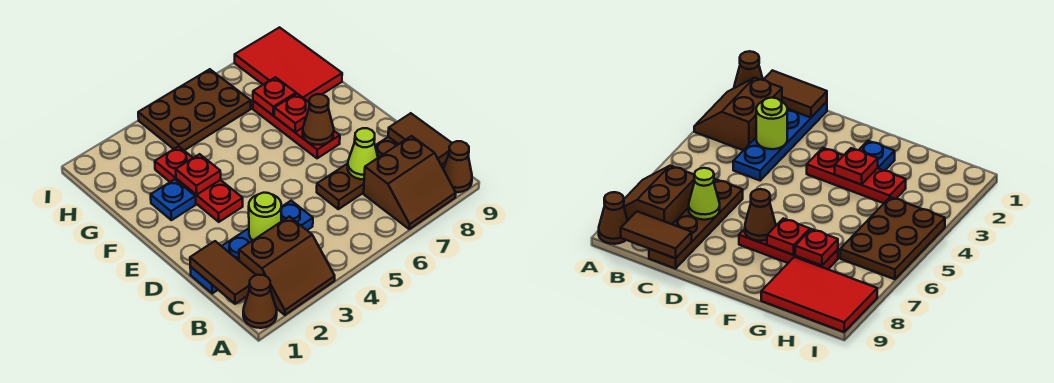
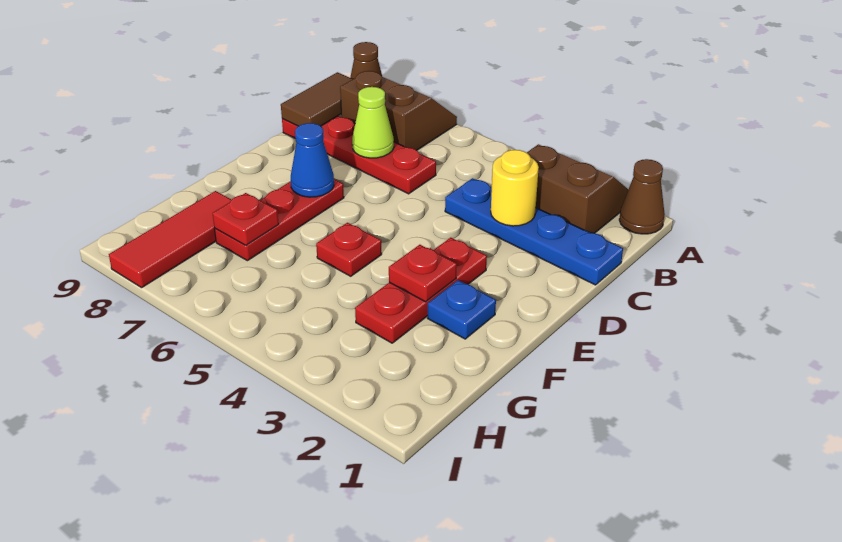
brown 1x2 tile [190,241,256,304] -> none
lime 1x1 round brick [249,193,281,241] -> yellow 1x1 round brick [491,150,539,226]
brown 1x4 plate [317,137,398,209] -> red 1x4 plate [282,116,436,194]
brown 1x1 cone [303,94,334,145] -> blue 1x1 cone [291,123,334,197]
red 1x1 plate [274,94,309,132] -> red 1x1 plate moved to [316,223,382,276]
red 2x3 tile [235,27,342,102] -> red 1x3 tile [109,191,231,288]
brown 2x3 plate [138,69,251,150] -> none

